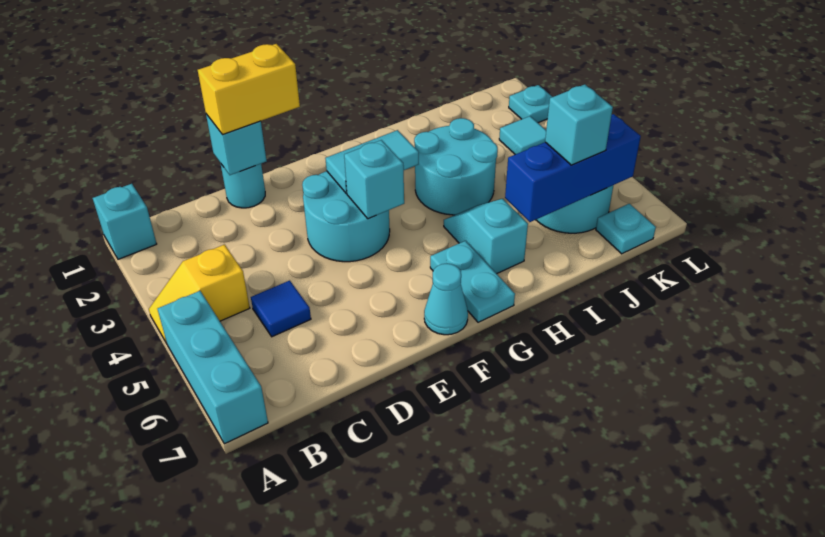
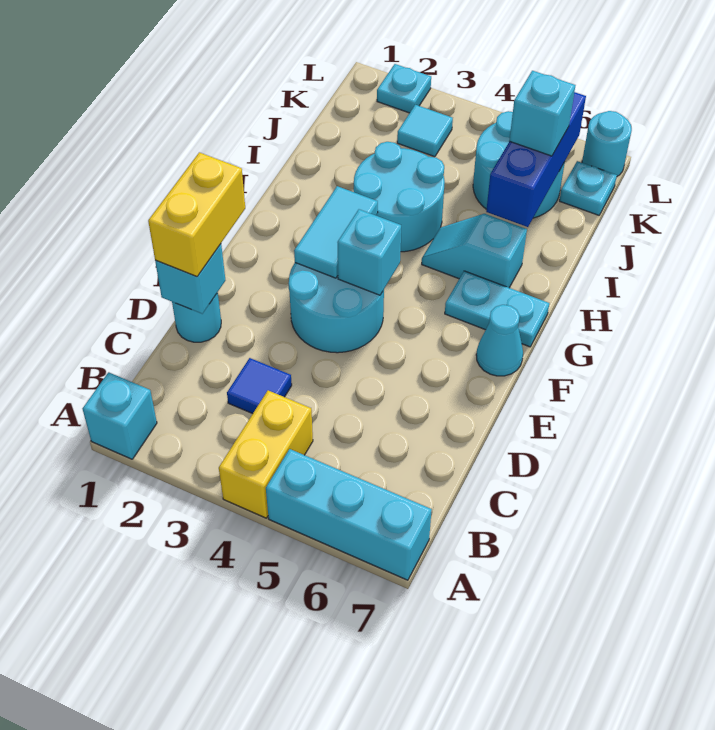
yellow 1x2 slope [149,245,250,343] -> yellow 1x2 brick [219,390,313,518]
blue 1x1 tile [251,280,311,337] -> blue 1x1 tile moved to [227,358,292,414]
none -> cyan 1x1 round brick [582,111,632,176]

